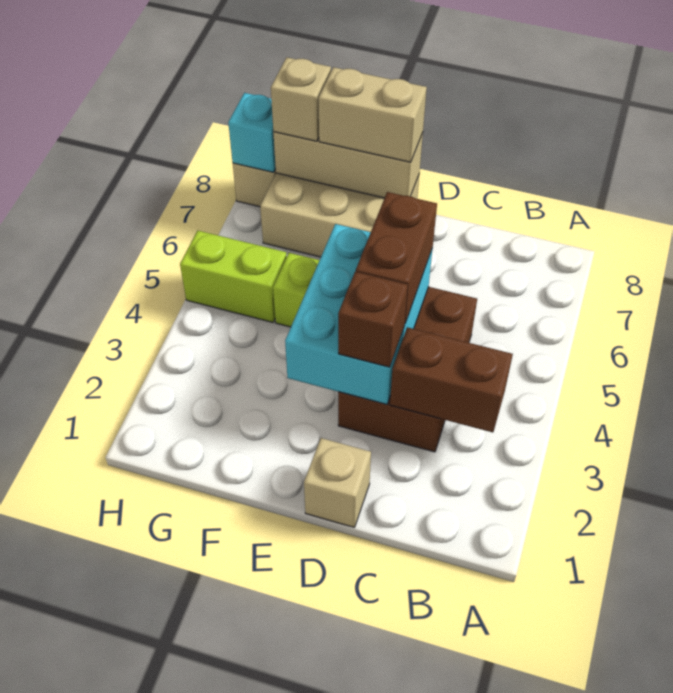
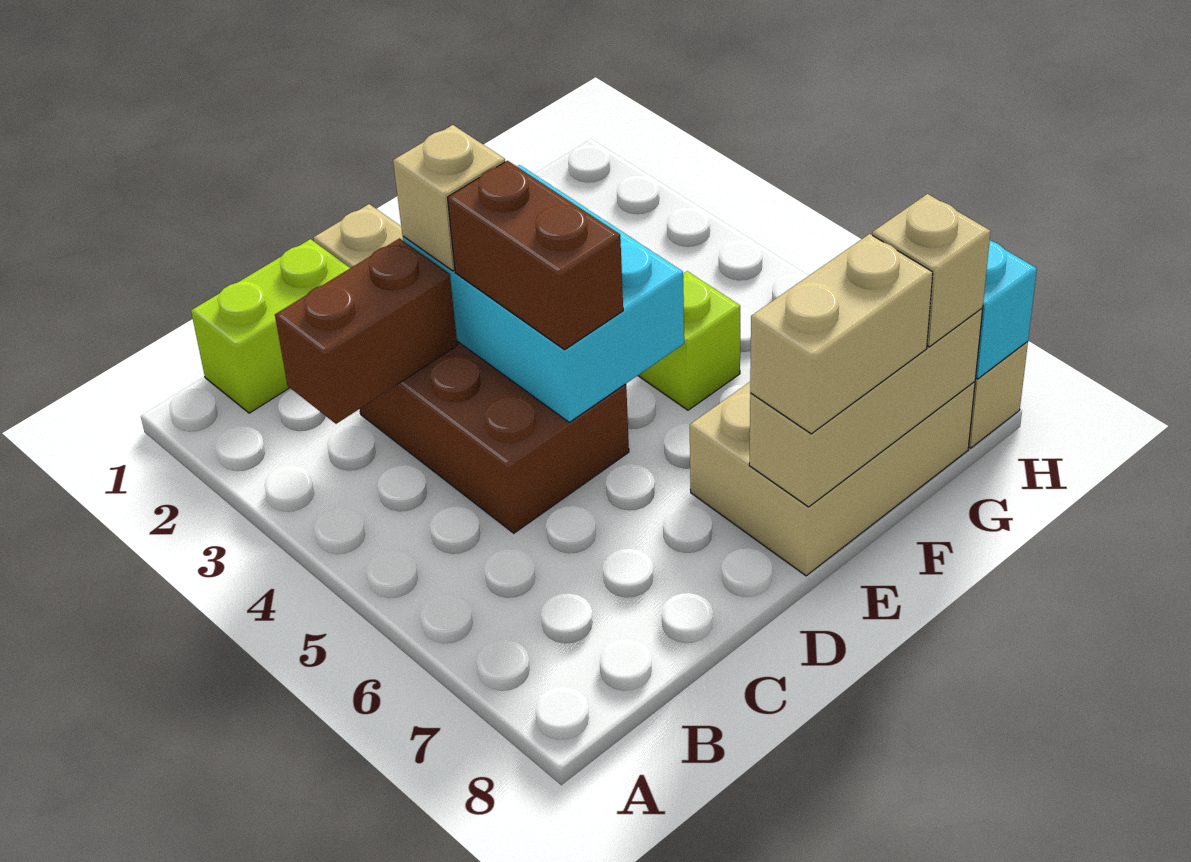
brown 1x1 brick [338,272,408,367] -> tan 1x1 brick [393,125,505,271]
lime 1x2 brick [180,231,287,322] -> lime 1x2 brick moved to [191,239,350,413]

